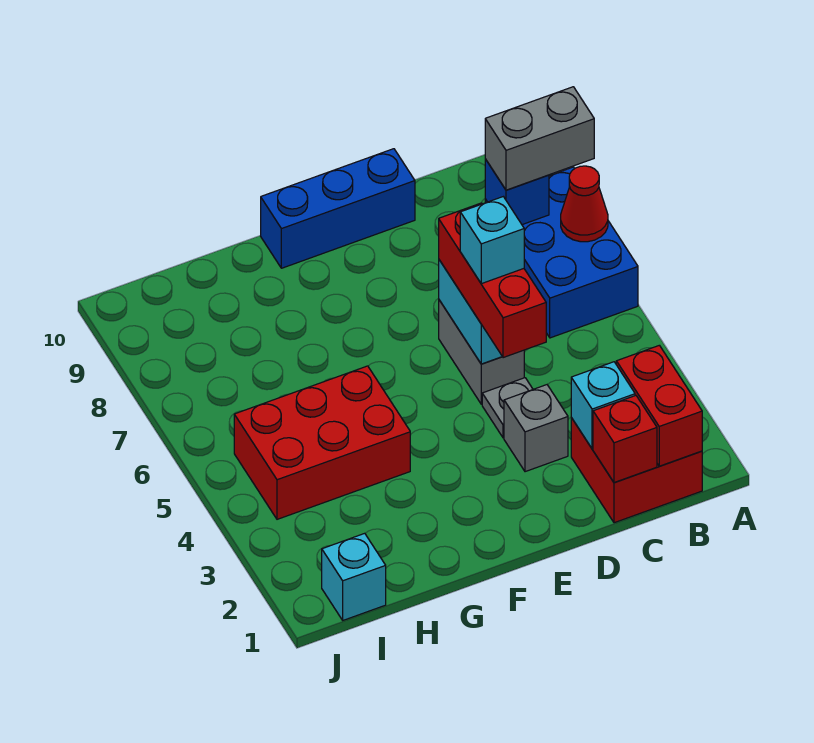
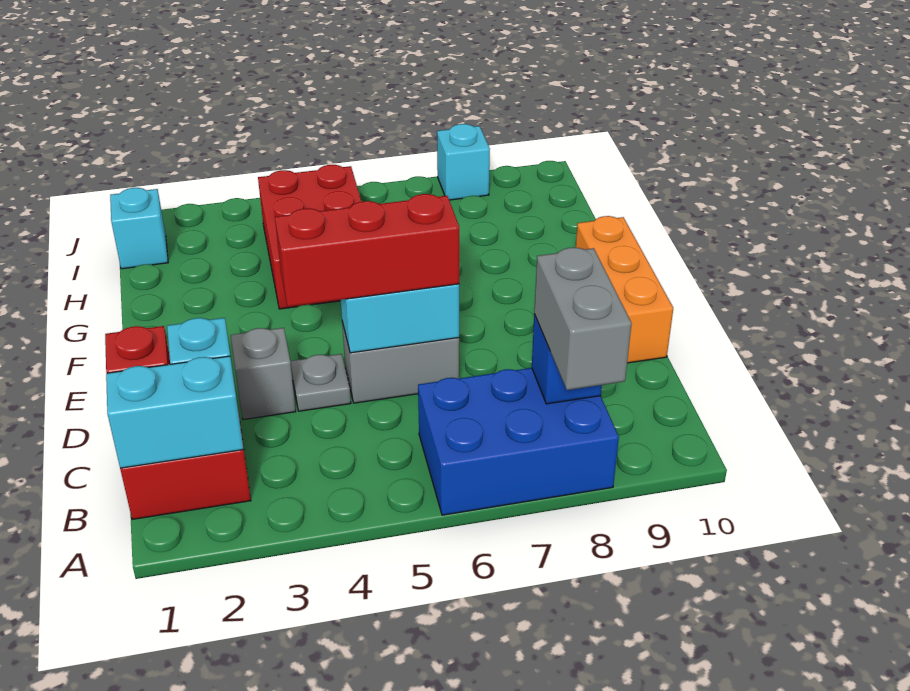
red 1x1 cone [561,166,608,242] -> none
red 1x2 brick [616,345,702,466] -> cyan 1x2 brick [106,356,243,469]
cyan 1x1 brick [460,197,524,284] -> cyan 1x1 brick moved to [437,124,490,200]
blue 1x3 brick [261,149,415,268] -> orange 1x3 brick [576,216,673,363]

